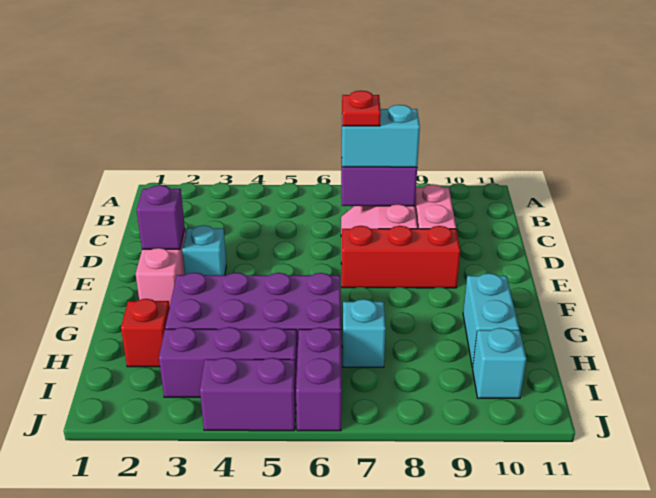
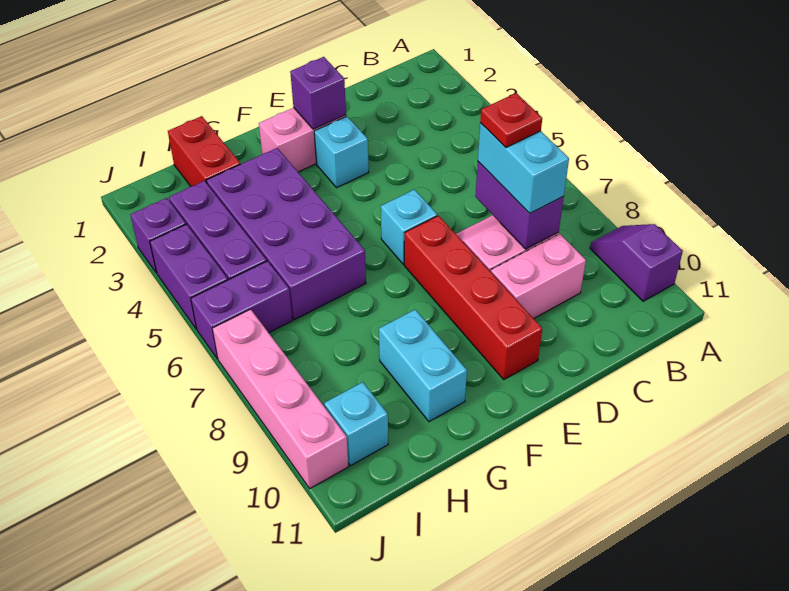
none -> purple 1x2 slope [590,224,683,301]
red 1x3 brick [341,226,460,288] -> red 1x4 brick [404,216,542,379]
cyan 1x2 brick [463,273,519,367] -> cyan 1x2 brick turned to [379,310,467,422]
red 1x1 brick [121,299,170,367] -> red 1x2 brick [168,116,240,186]
cyan 1x1 brick [342,299,386,367] -> cyan 1x1 brick moved to [381,190,437,264]
none -> purple 1x1 brick [130,198,186,273]
none -> pink 1x4 brick [213,309,348,488]

